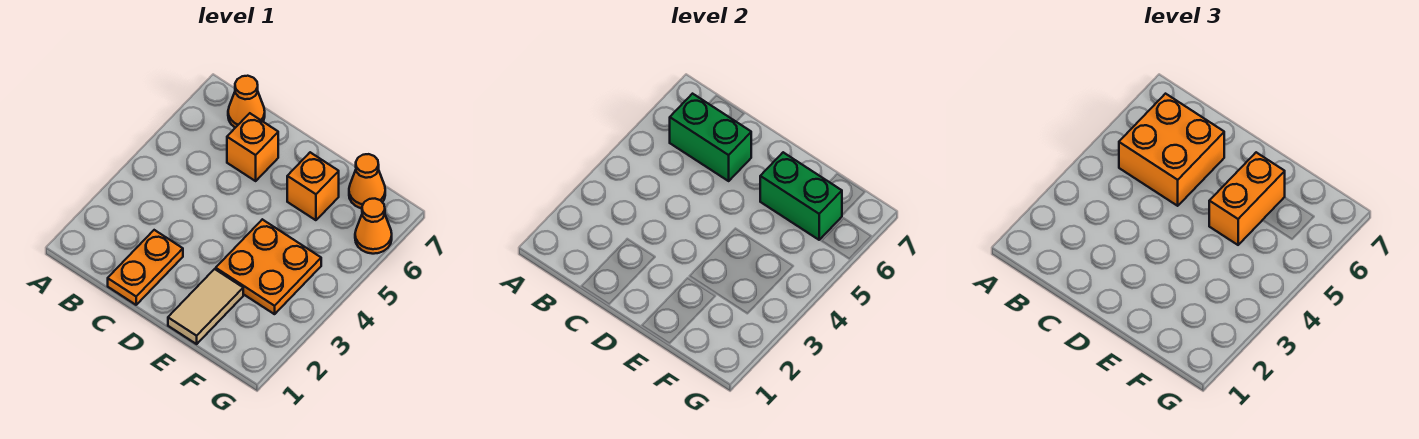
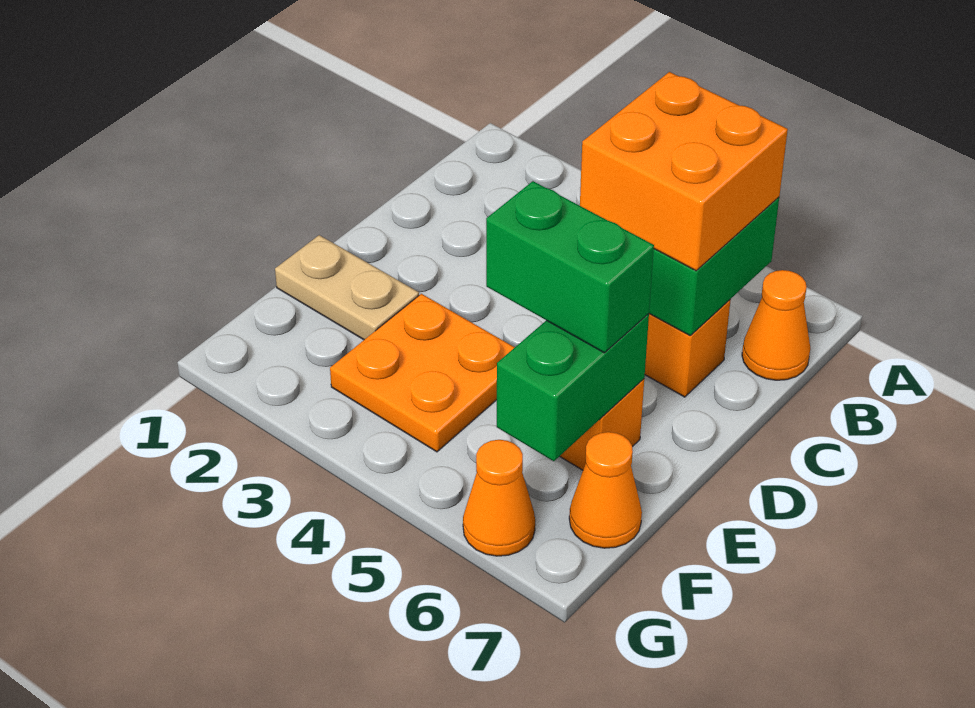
orange 1x2 plate [108,230,183,305] -> none
tan 1x2 tile [168,269,243,344] -> tan 1x2 plate [275,235,419,340]
orange 1x2 brick [1209,152,1285,245] -> green 1x2 brick [486,181,654,353]

